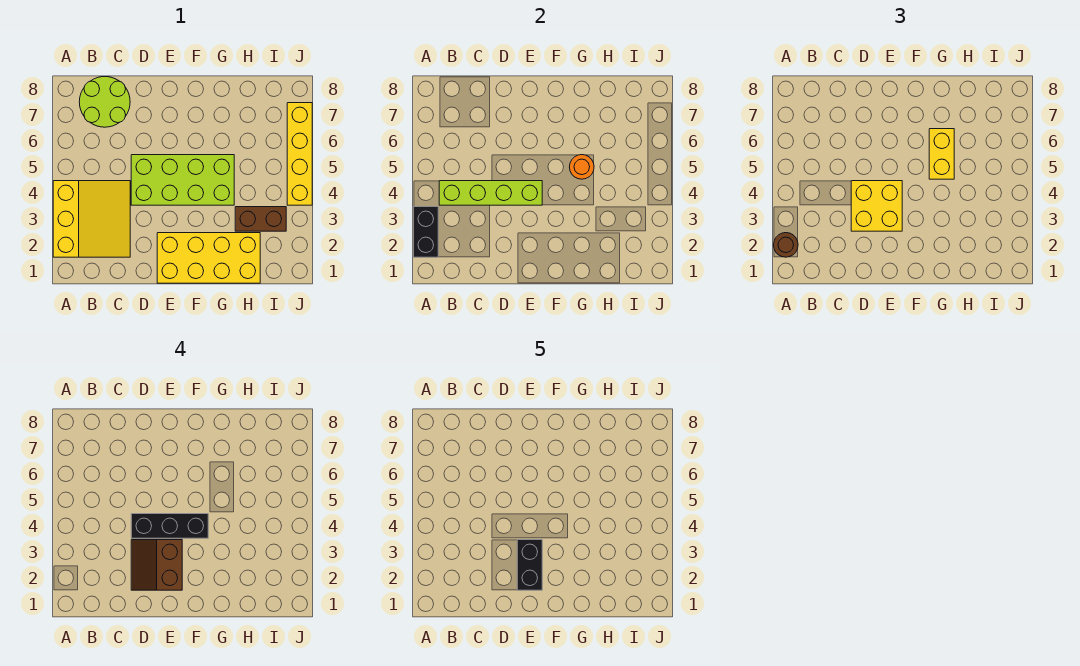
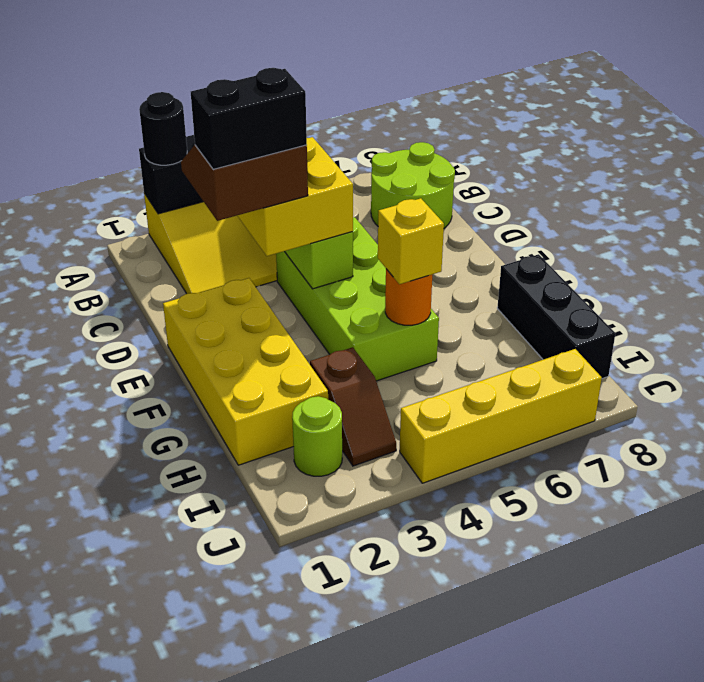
brown 1x1 round brick [774,233,798,257] -> black 1x1 round brick [139,92,187,165]
black 1x3 brick [131,514,208,538] -> black 1x3 brick moved to [497,254,615,379]
yellow 1x2 brick [929,129,954,179] -> yellow 1x1 brick [378,198,444,284]
brown 1x2 brick [235,207,286,231] -> brown 1x2 slope [310,347,396,466]
none -> lime 1x1 round brick [292,396,342,476]

